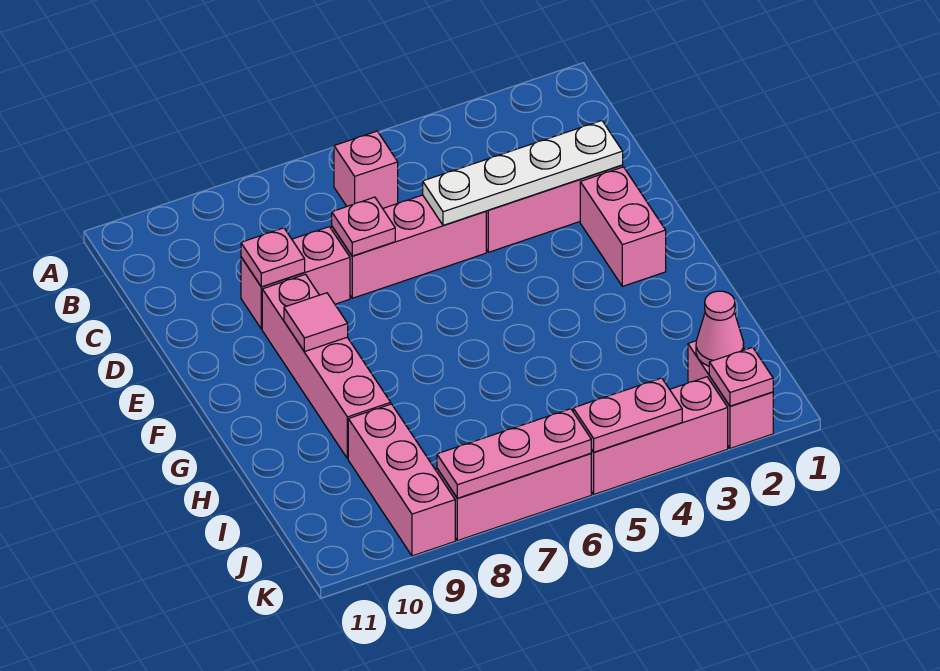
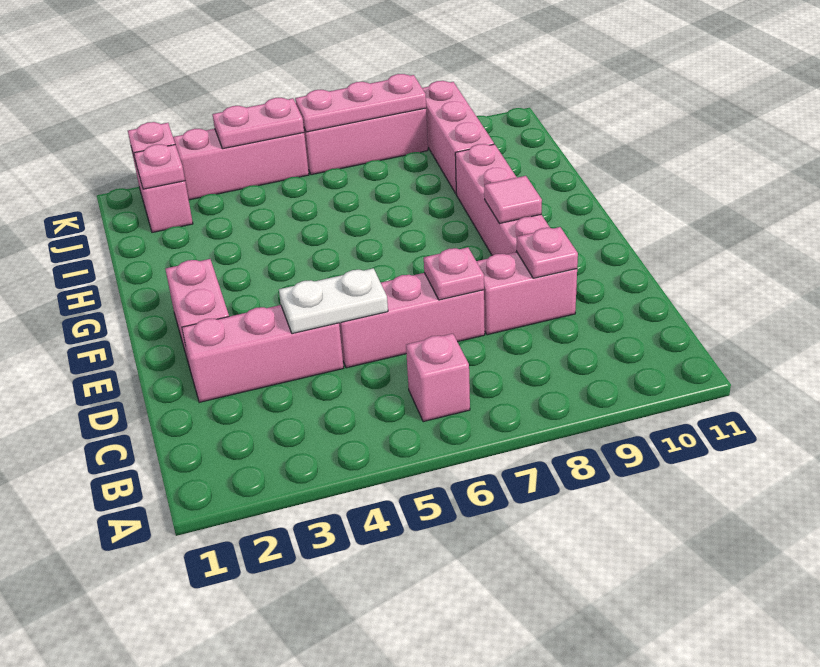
white 1x4 plate [423,121,623,225] -> white 1x2 plate [279,268,388,334]
pink 1x1 cone [696,291,744,366] -> pink 1x1 plate [134,144,185,189]

